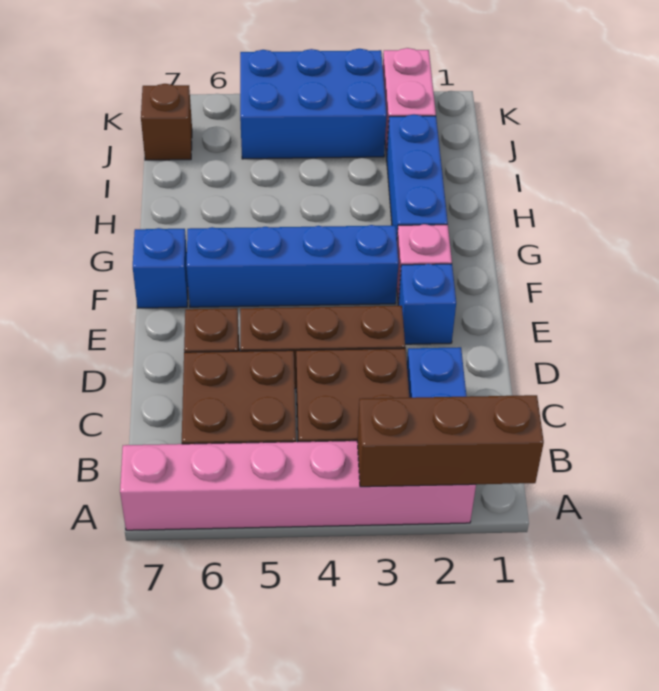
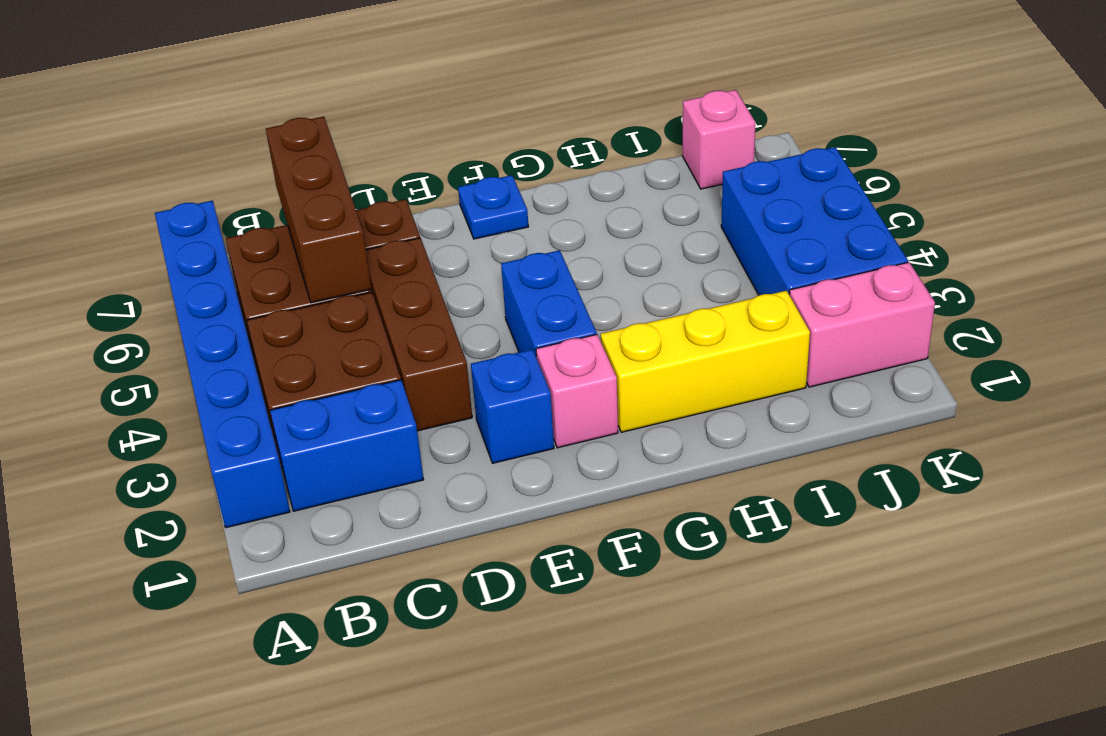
brown 1x3 brick [357,395,544,487] -> brown 1x3 brick moved to [266,117,371,303]
pink 1x6 brick [120,441,476,530] -> blue 1x6 brick [155,201,290,528]
blue 1x4 brick [186,225,399,307] -> blue 1x2 brick [501,250,597,358]
blue 1x1 brick [133,228,188,308] -> blue 1x1 plate [458,175,529,239]
blue 1x3 brick [386,114,448,238] -> yellow 1x3 brick [601,291,810,432]
brown 1x1 brick [141,84,192,160] -> pink 1x1 brick [683,90,755,189]

